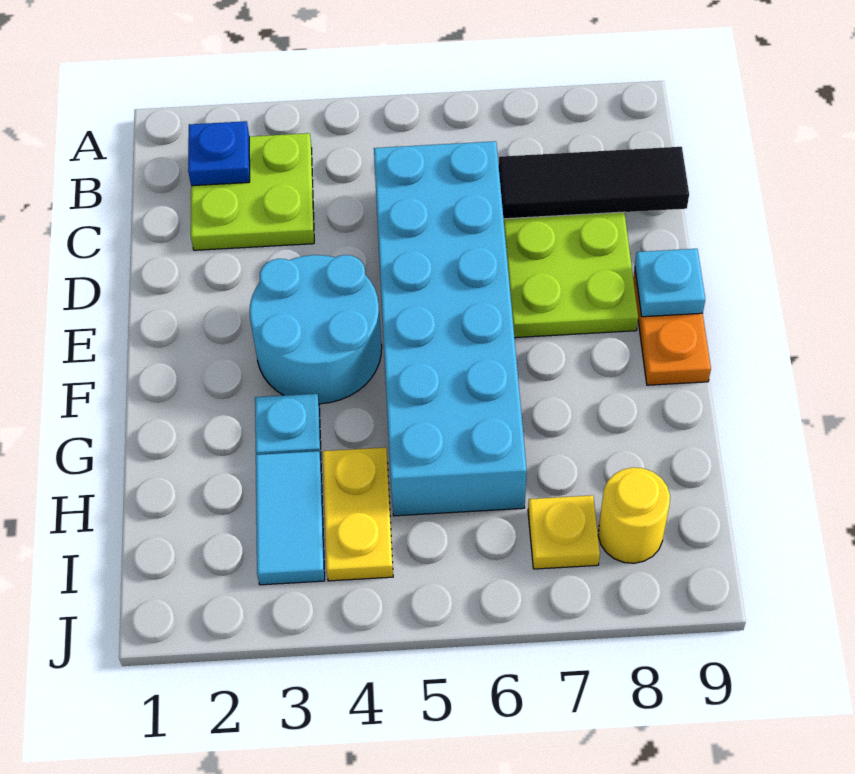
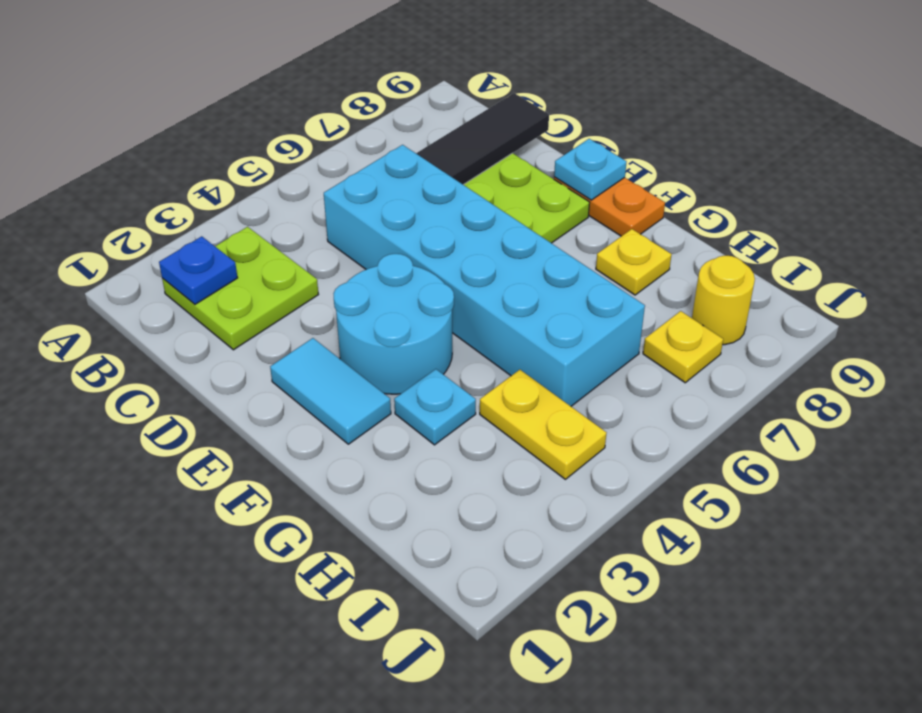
none -> yellow 1x1 plate [596,229,672,295]
cyan 1x2 tile [256,451,325,585] -> cyan 1x2 tile moved to [270,338,391,444]

